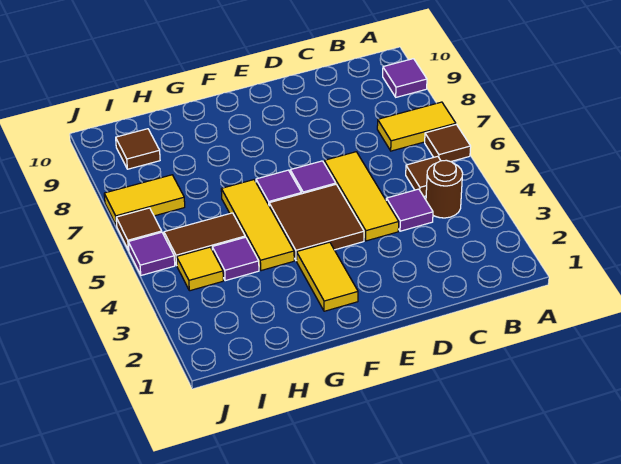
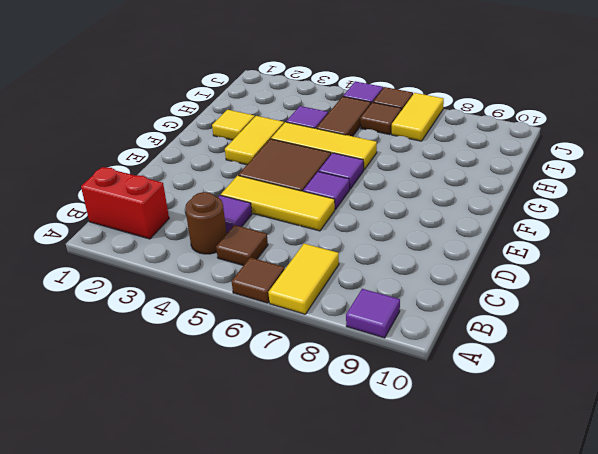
none -> red 1x2 brick [81,167,169,239]
yellow 1x2 tile [297,242,358,311] -> yellow 1x2 tile turned to [225,116,284,165]
yellow 1x1 tile [177,247,223,291] -> yellow 1x1 tile moved to [212,110,255,140]
brown 1x1 tile [116,129,160,169] -> brown 1x1 tile moved to [360,102,402,135]

